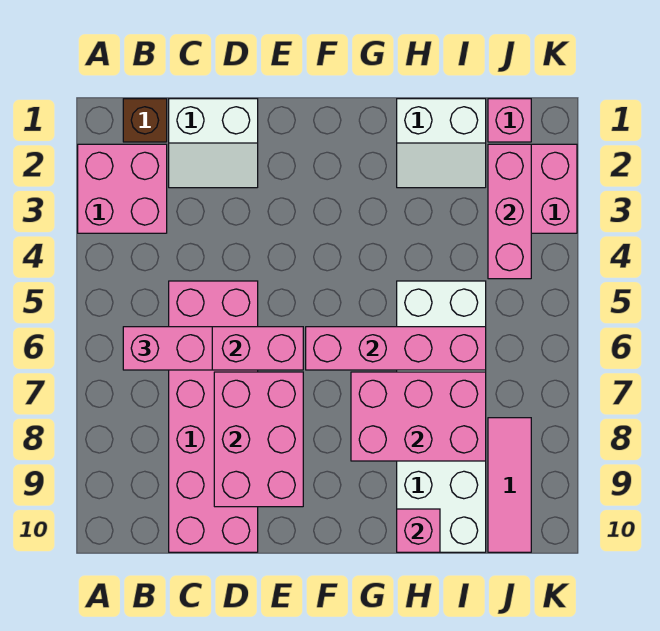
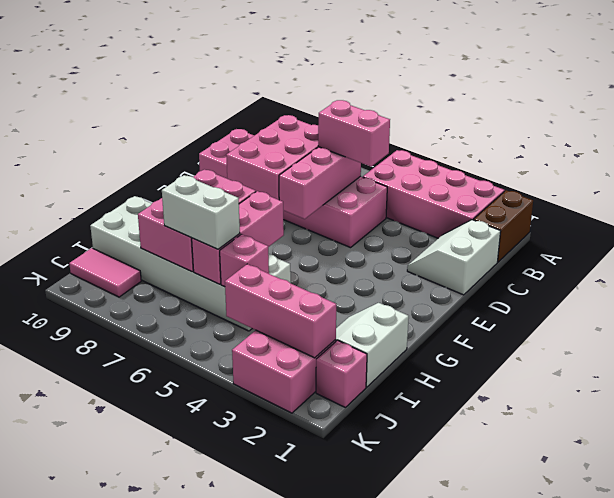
pink 2x2 brick [78,144,167,233] -> pink 2x4 brick [363,150,505,238]
brown 1x1 brick [123,99,167,142] -> brown 1x2 brick [474,190,533,262]
pink 1x2 brick [123,327,212,370] -> pink 1x2 brick turned to [318,100,390,167]
pink 2x3 brick [214,372,303,507] -> pink 2x3 brick turned to [226,115,318,200]
pink 1x4 brick [306,327,486,370] -> pink 1x3 brick [192,191,284,284]
pink 1x1 brick [397,509,440,552] -> pink 1x1 brick moved to [220,234,269,287]
none -> white 1x2 brick [162,175,240,249]
pink 1x3 tile [488,418,531,552] -> pink 1x2 tile [69,248,141,297]

